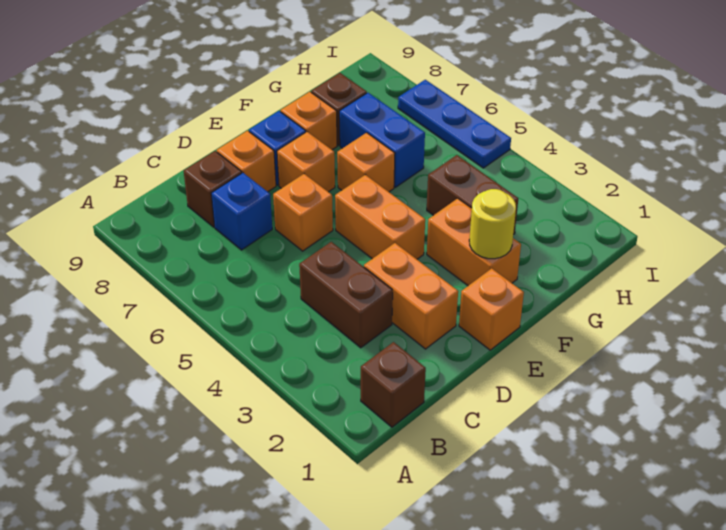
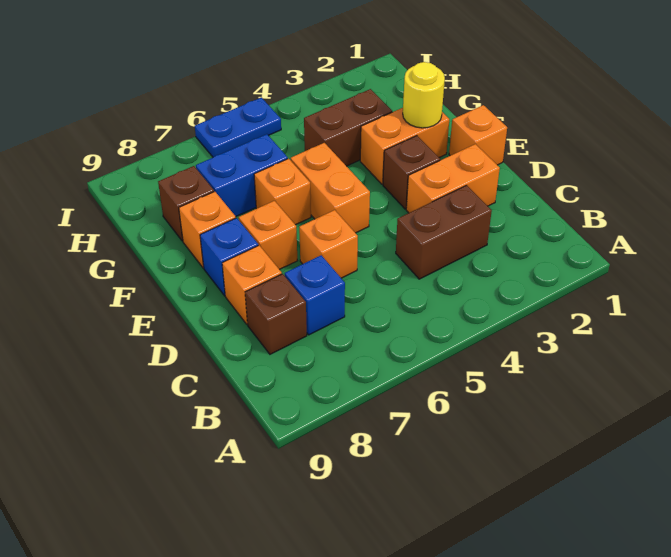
brown 1x1 brick [361,342,426,427] -> brown 1x1 brick moved to [383,136,440,209]
orange 1x2 brick [335,175,425,259] -> orange 1x2 brick turned to [291,143,370,233]
blue 1x3 plate [398,80,511,168] -> blue 1x2 plate [195,97,281,157]

